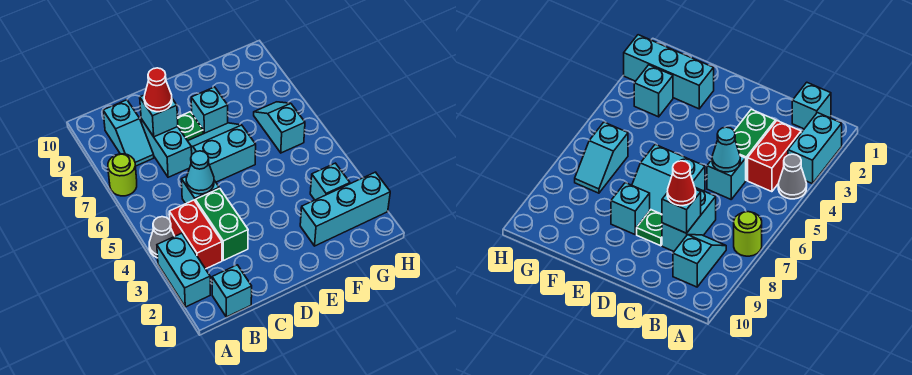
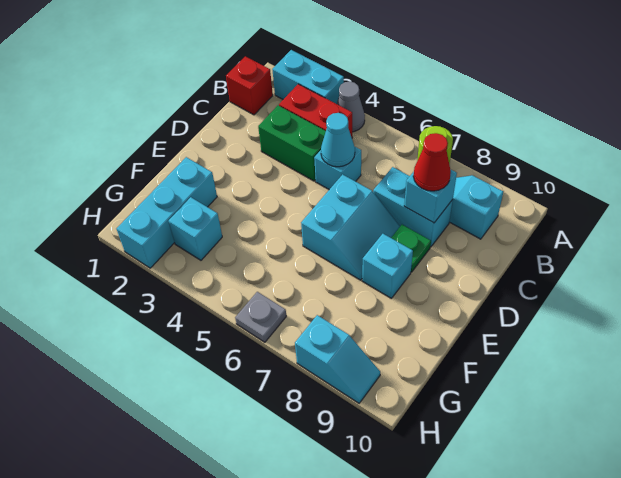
cyan 1x1 brick [212,265,252,317] -> red 1x1 brick [226,56,273,115]
cyan 1x2 slope [254,102,305,153] -> cyan 1x2 slope moved to [295,315,380,403]
none -> grey 1x1 plate [235,292,286,342]

